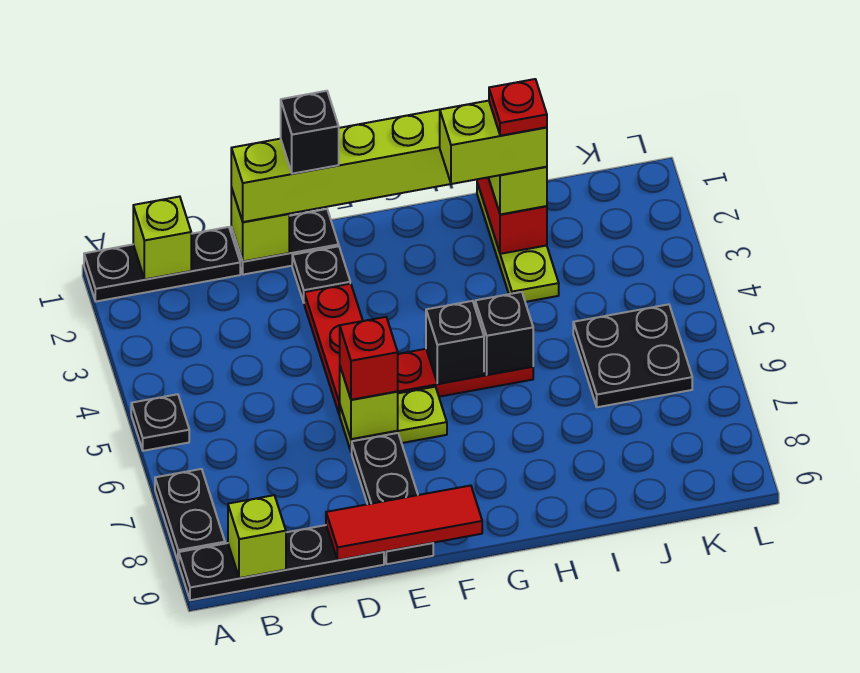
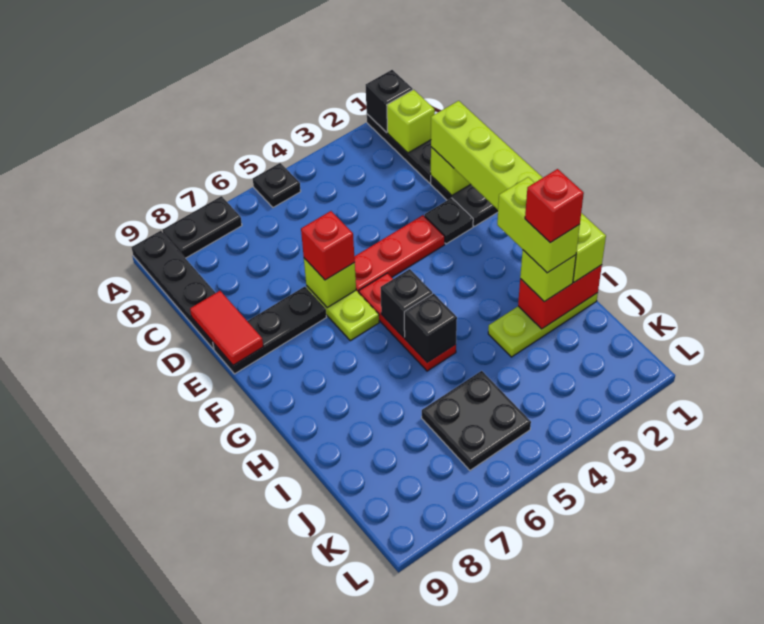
lime 1x1 brick [228,495,286,578] -> none
red 1x3 tile [326,486,482,560] -> red 1x2 tile [190,291,263,365]
black 1x1 brick [281,91,339,174] -> black 1x1 brick moved to [366,70,413,133]
red 1x1 plate [489,79,547,136] -> red 1x1 brick [525,169,584,243]

